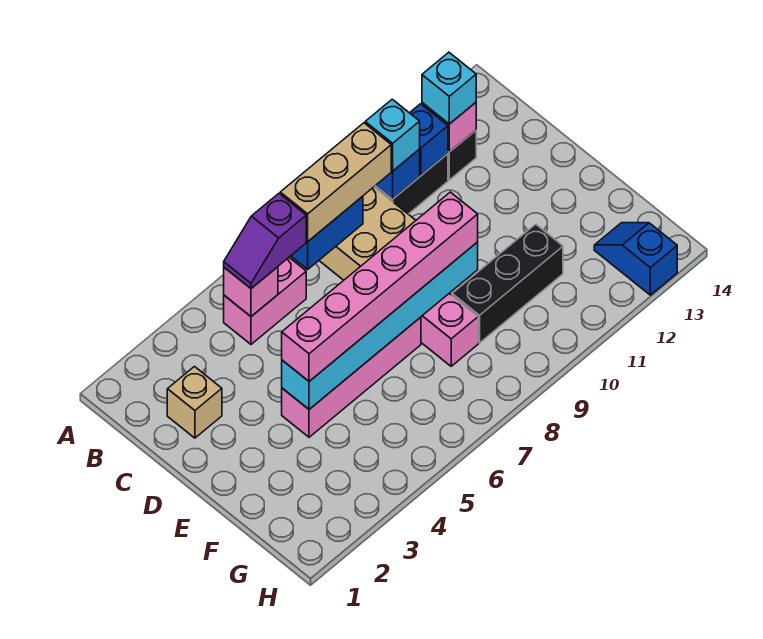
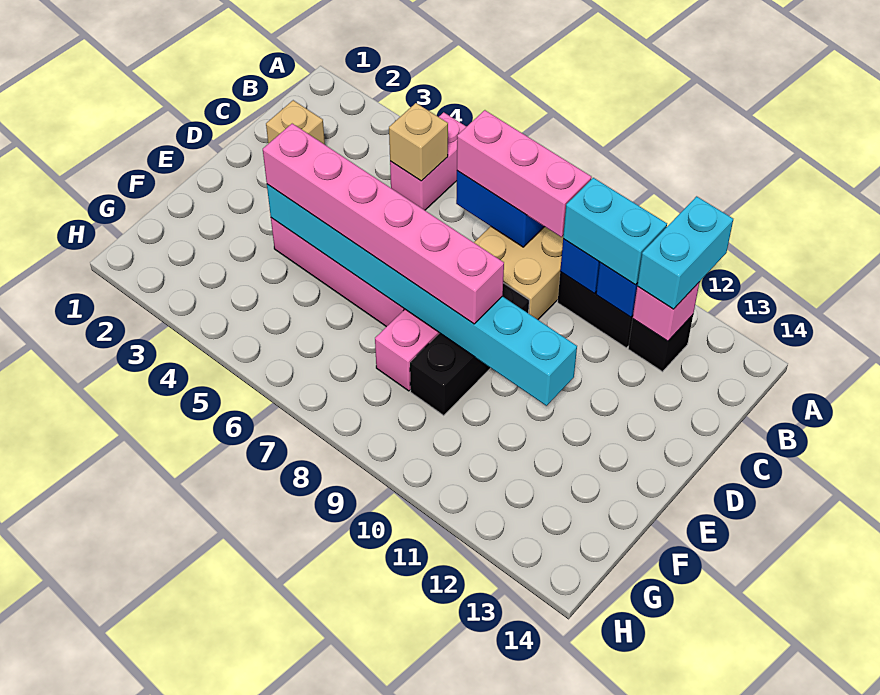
pink 1x2 brick [224,258,306,344] -> pink 1x2 brick turned to [390,112,466,210]
pink 1x1 brick [224,267,278,316] -> tan 1x1 brick [389,103,448,181]
purple 1x2 slope [224,194,306,288] -> none
tan 1x3 brick [280,123,391,242] -> pink 1x3 brick [457,110,591,237]
cyan 1x1 brick [365,99,420,171] -> cyan 1x2 brick [563,178,667,285]
cyan 1x1 brick [422,52,476,124] -> cyan 1x2 brick [637,196,733,309]
cyan 1x6 brick [282,242,478,409] -> cyan 1x8 brick [267,184,577,406]
black 1x3 brick [452,224,563,343] -> black 1x3 brick turned to [410,283,529,415]
blue 1x2 slope [594,223,677,295] -> none

